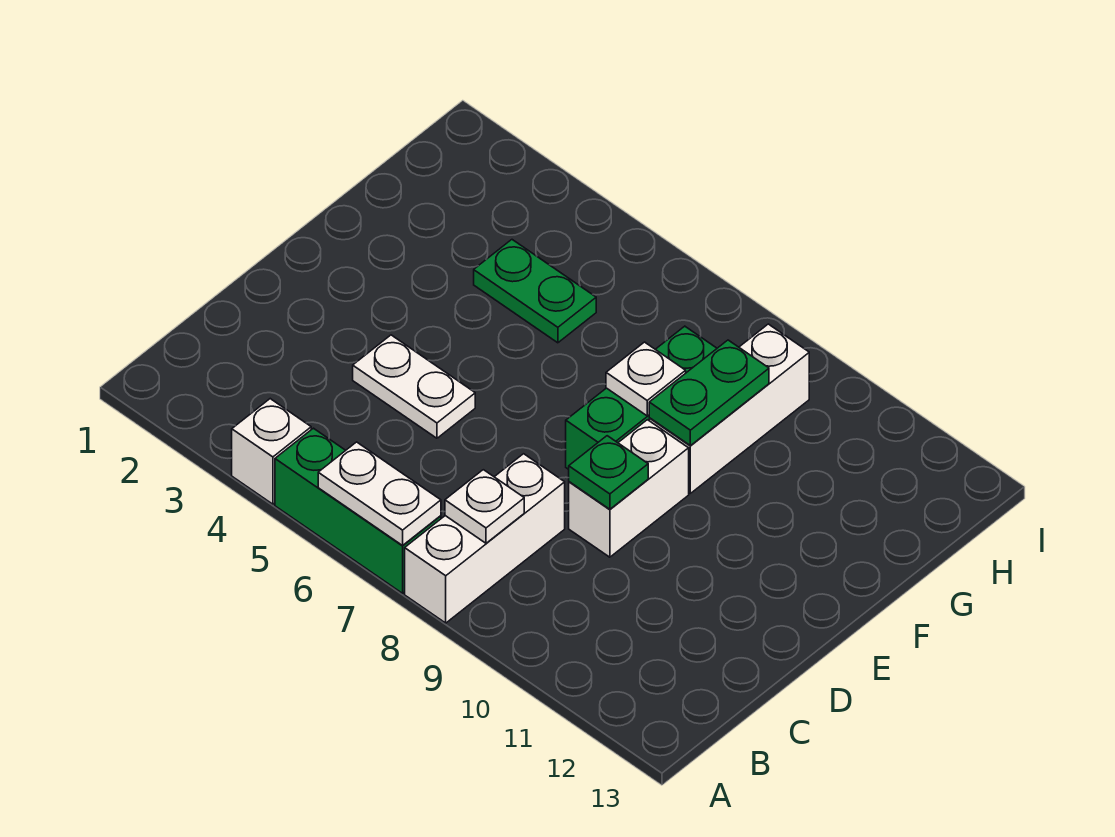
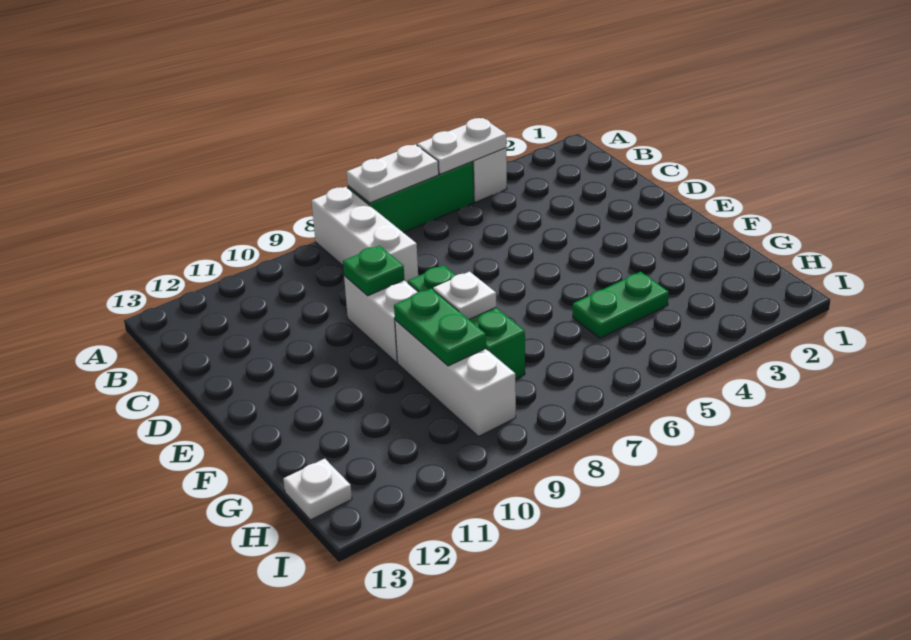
white 1x1 plate [445,470,524,543] -> white 1x1 plate moved to [283,459,352,520]
white 1x2 plate [353,335,475,438] -> white 1x2 plate moved to [417,118,506,174]

